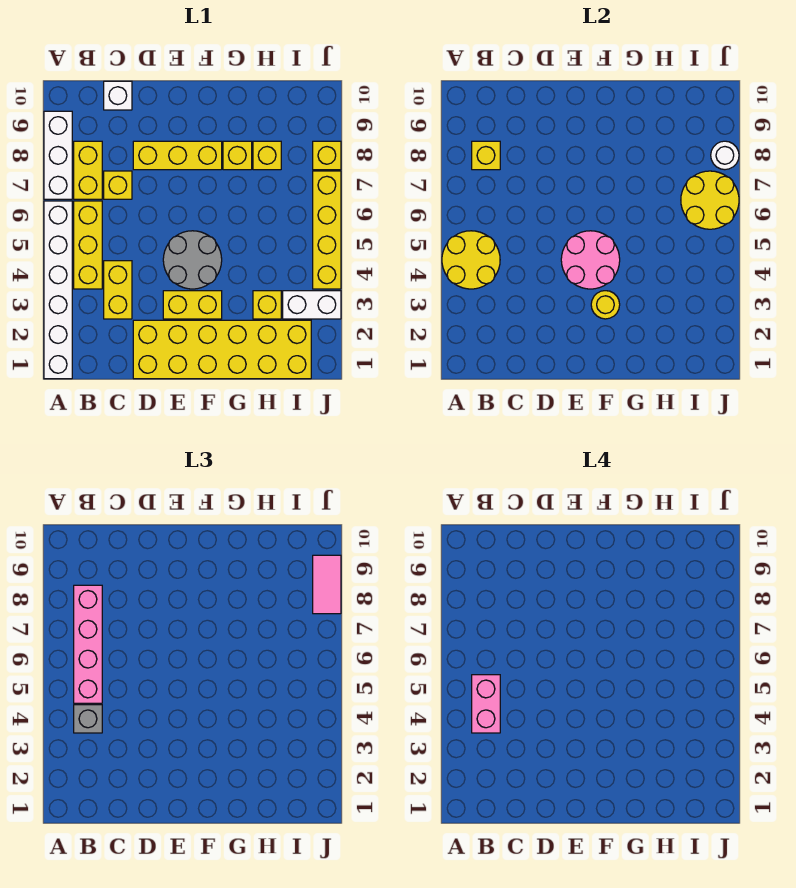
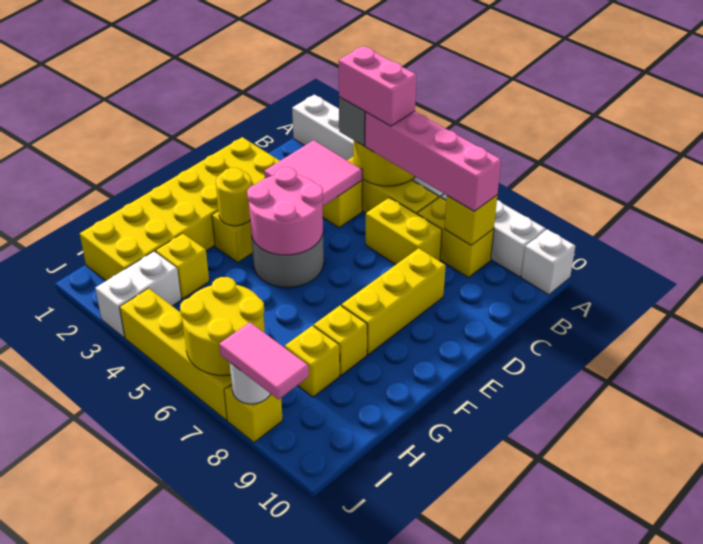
none -> pink 2x2 tile [264,140,362,206]
yellow 1x1 brick [104,171,132,199] -> yellow 1x2 brick [366,197,442,265]
white 1x1 brick [104,81,132,110] -> white 1x1 brick moved to [521,229,575,295]

